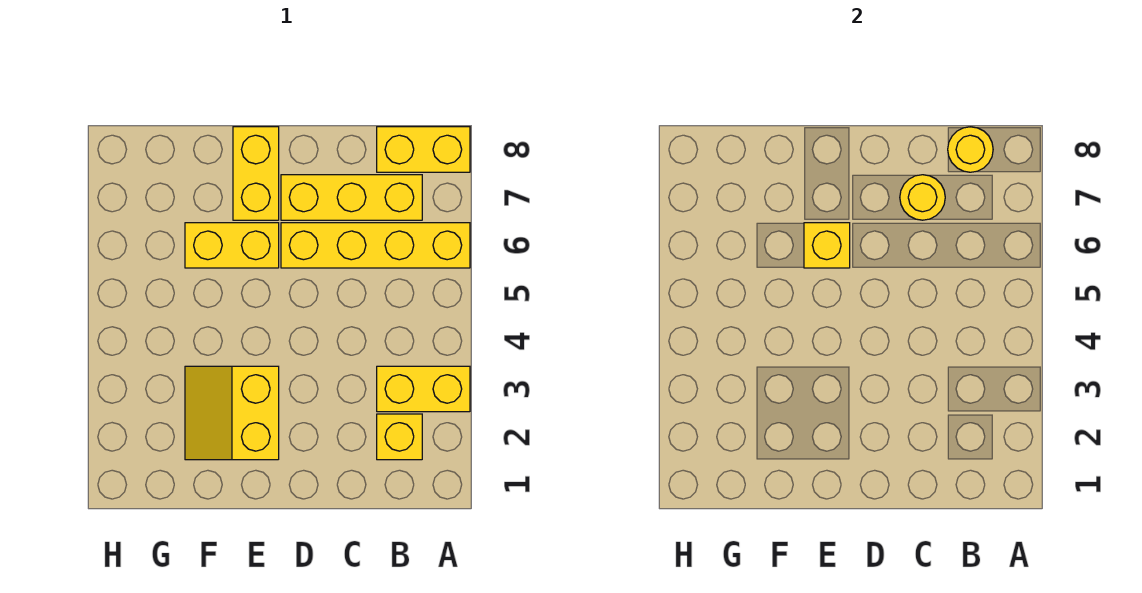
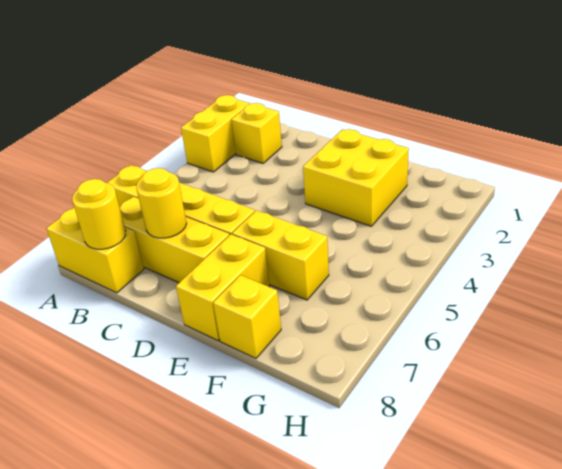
yellow 1x2 brick [377,366,470,412] -> yellow 1x2 brick turned to [181,95,250,172]
yellow 2x2 slope [185,366,279,460] -> yellow 2x2 brick [303,129,409,226]
yellow 1x1 brick [804,223,850,268] -> yellow 1x1 brick moved to [213,275,281,358]

